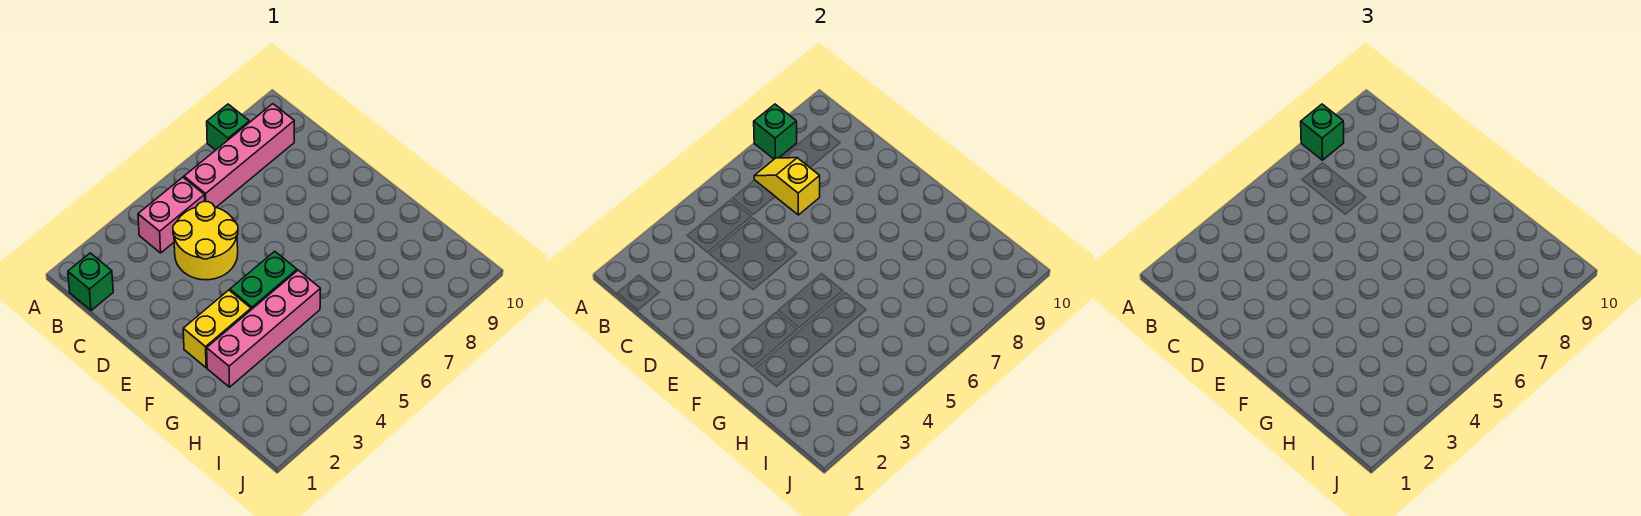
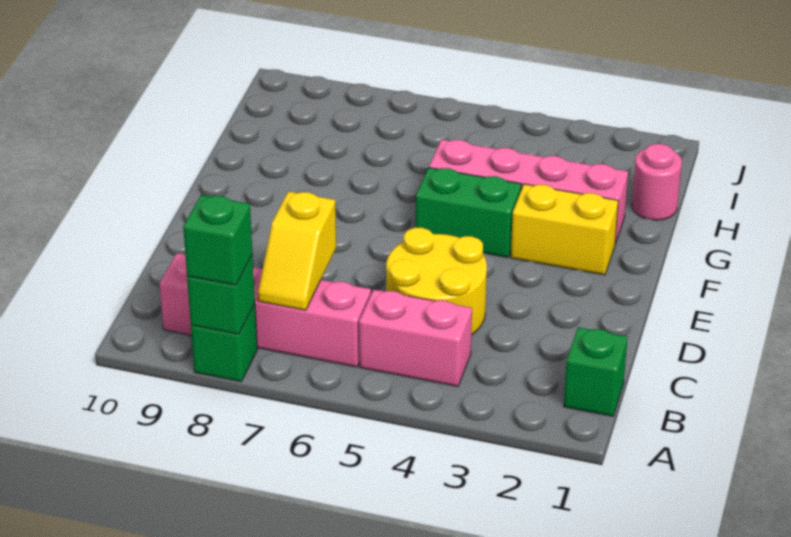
none -> pink 1x1 round brick [632,144,682,220]

